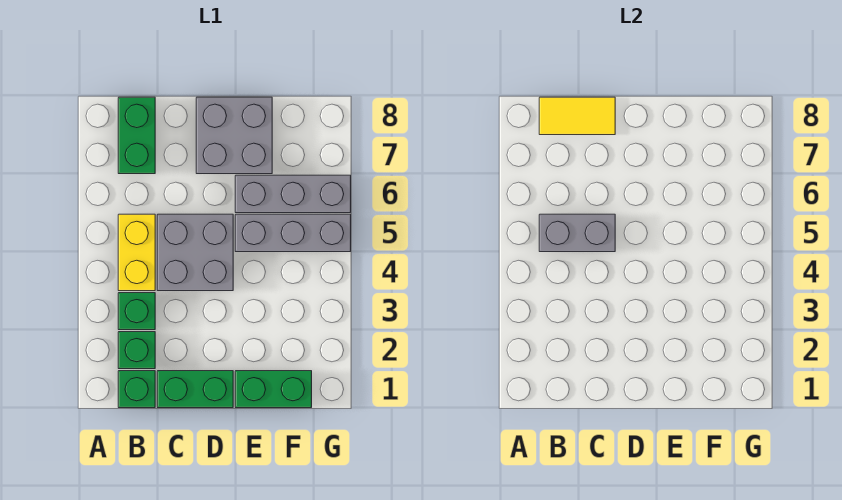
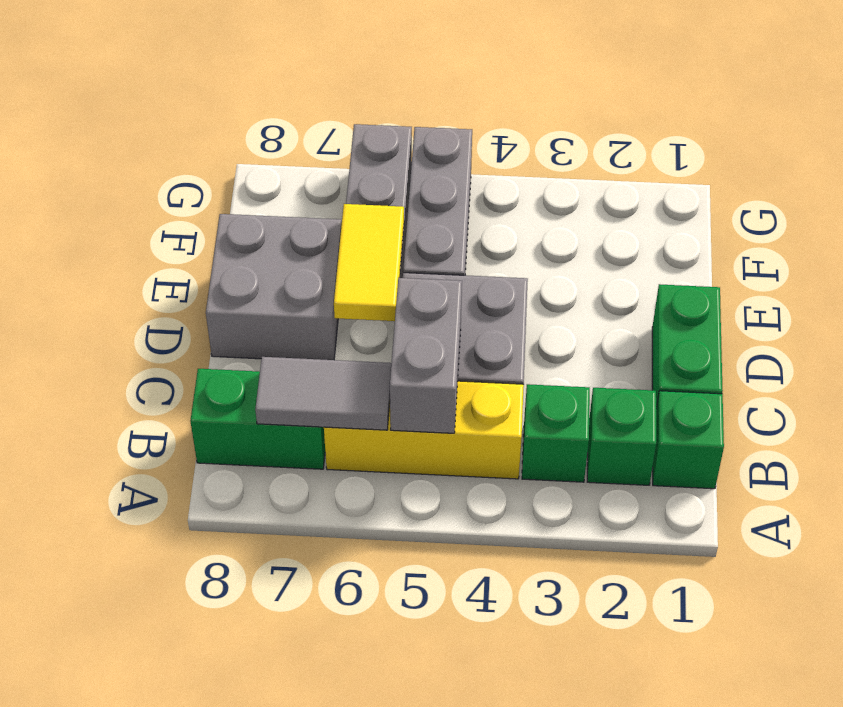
yellow 1x2 brick [118,214,155,291] -> yellow 1x3 brick [324,381,524,479]
none -> grey 1x2 tile [255,357,391,430]
yellow 1x2 tile [539,97,615,135] -> yellow 1x2 tile moved to [334,204,404,321]
green 1x2 brick [235,371,312,408] -> none

